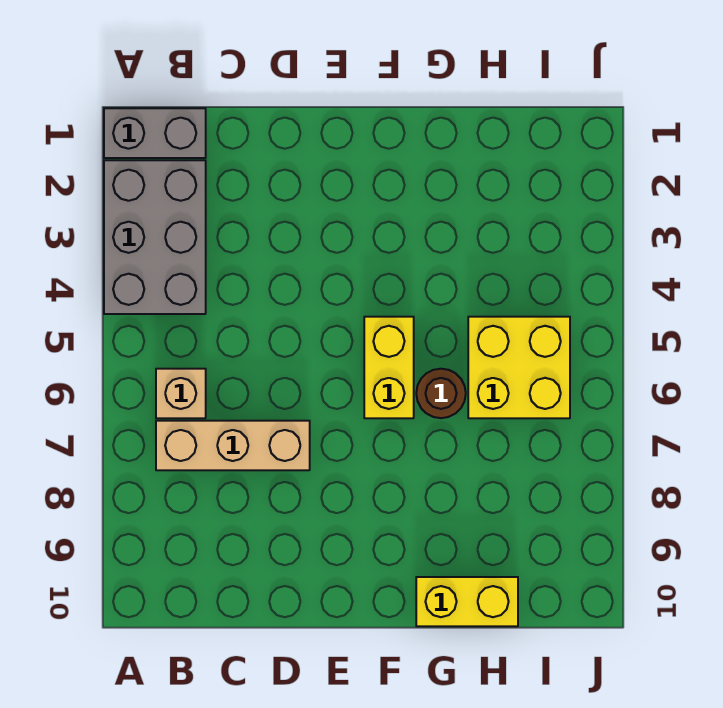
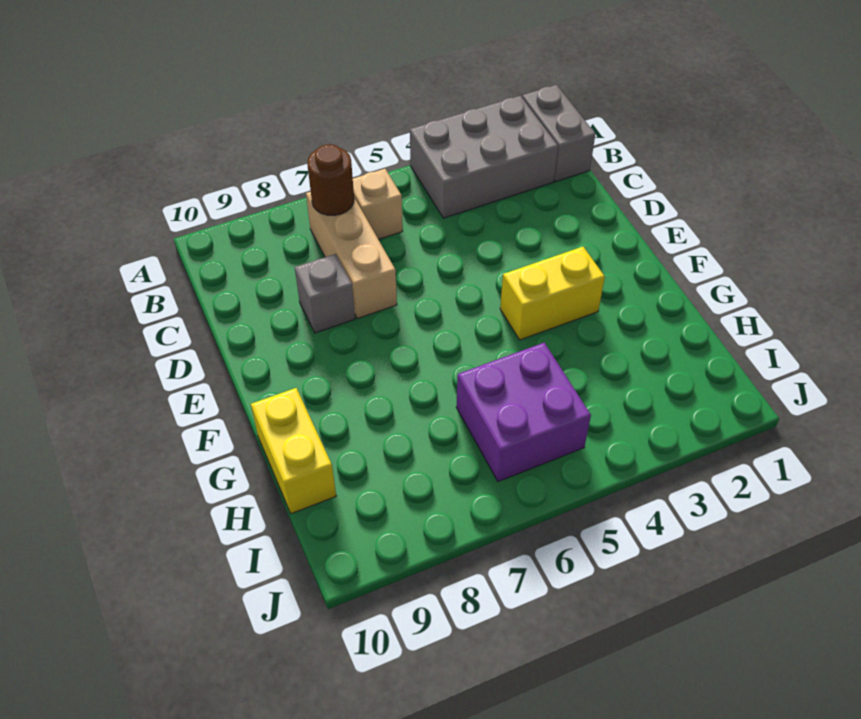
none -> grey 1x1 brick [295,254,355,333]
yellow 1x2 brick [364,317,414,418] -> yellow 1x2 brick moved to [500,247,605,340]
brown 1x1 round brick [416,369,466,418] -> brown 1x1 round brick moved to [307,144,354,215]
yellow 2x2 brick [468,317,570,418] -> purple 2x2 brick [456,343,591,482]

